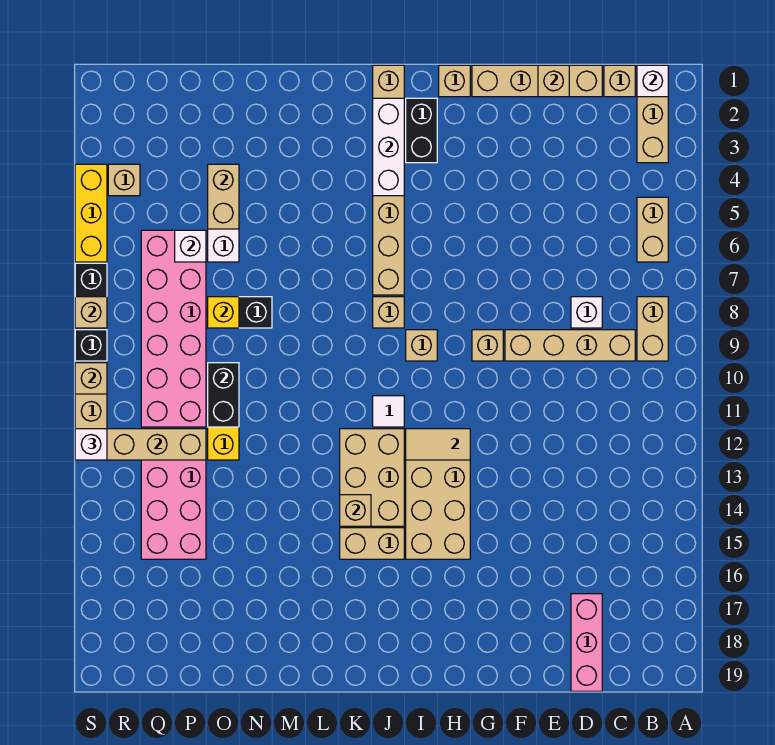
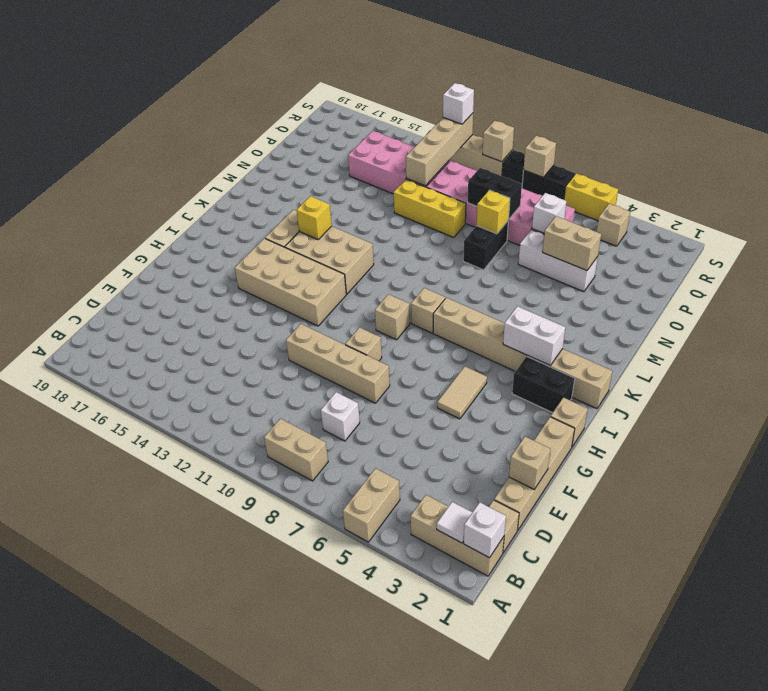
tan 1x2 brick [637,197,668,262] -> tan 1x2 brick turned to [343,468,400,542]
tan 1x4 brick [505,330,635,361] -> tan 1x4 brick turned to [286,324,390,403]
pink 1x3 brick [571,594,602,691] -> none
tan 1x2 tile [406,429,470,460] -> tan 1x2 tile moved to [437,367,487,419]
white 1x3 brick [373,98,404,196] -> white 1x2 brick [503,306,565,366]
white 1x1 tile [373,396,404,427] -> white 1x1 tile moved to [437,502,472,543]
tan 1x1 brick [340,495,371,526] -> yellow 1x1 brick [297,196,332,239]
black 1x2 brick [208,363,239,427] -> black 1x2 brick moved to [468,168,522,219]
yellow 1x3 brick [75,164,107,262] -> yellow 1x2 brick [564,173,618,221]

